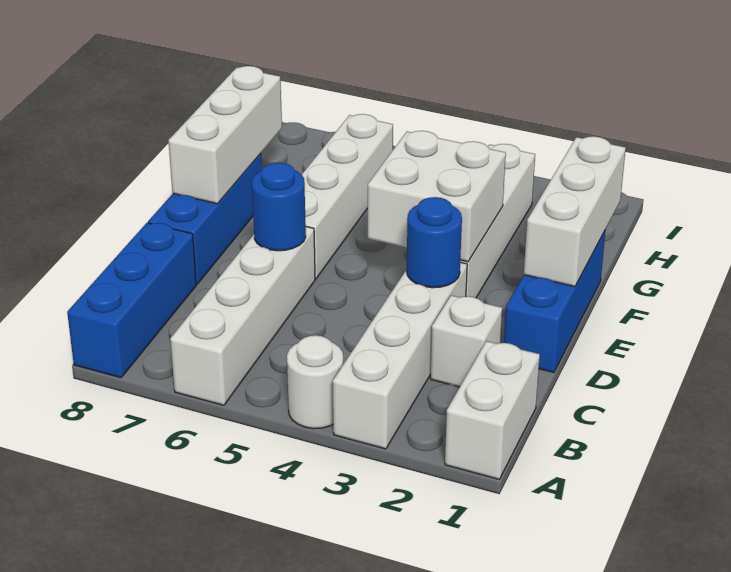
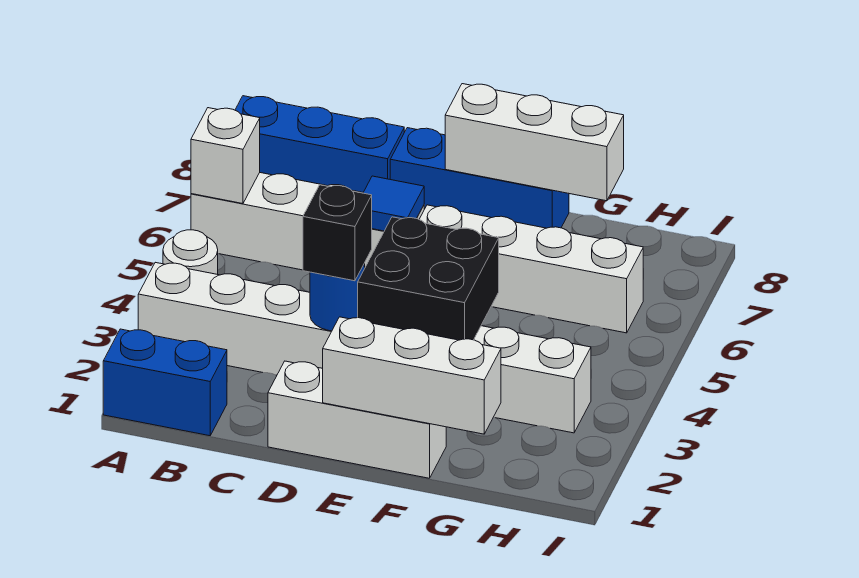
white 1x2 brick [445,341,540,479] -> blue 1x2 brick [103,329,227,436]
white 1x1 brick [430,295,502,387] -> white 1x1 brick moved to [191,108,260,204]
blue 1x3 brick [504,230,606,373] -> white 1x3 brick [268,361,446,478]
none -> black 1x1 brick [303,185,372,281]
blue 1x1 round brick [252,163,306,251] -> blue 1x1 tile [363,176,424,231]
white 2x2 brick [368,131,506,262] -> black 2x2 brick [358,217,499,340]

